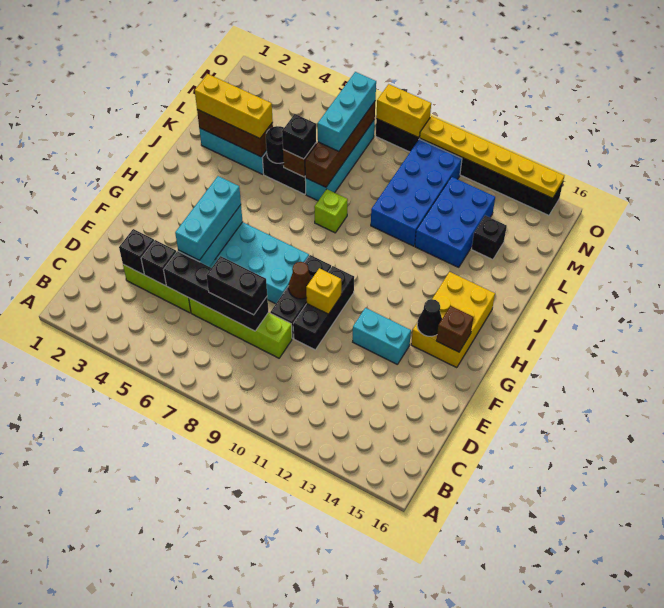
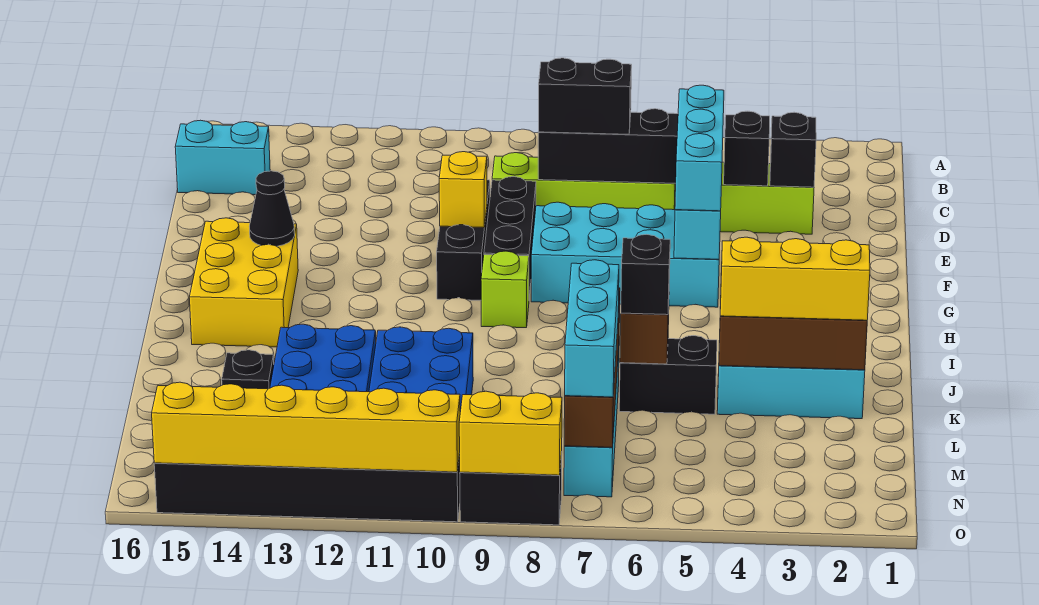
brown 1x1 cone [289,262,311,299] -> none
cyan 1x2 brick [353,308,411,365] -> cyan 1x2 brick moved to [175,120,270,195]
brown 1x1 brick [437,306,473,352] -> none
lime 1x1 brick [314,189,348,233] -> lime 1x1 brick moved to [481,251,529,328]
black 1x1 round brick [266,126,284,163] -> none
yellow 1x6 plate [419,116,564,198] -> yellow 1x6 brick [152,382,460,472]

